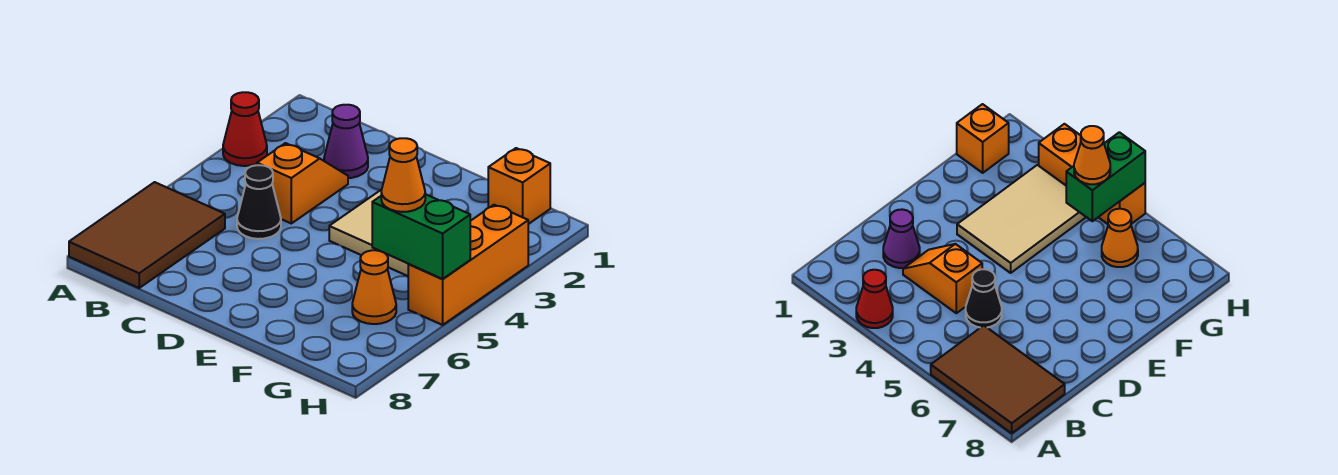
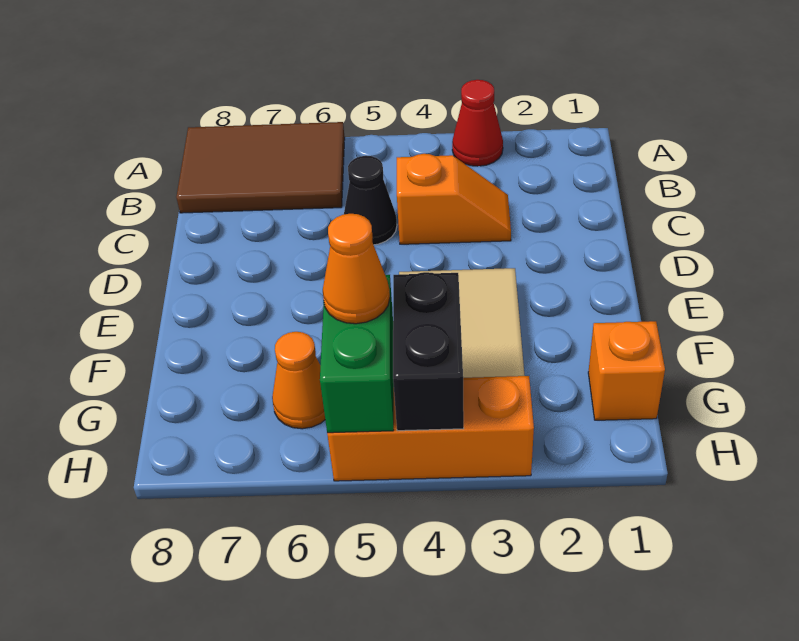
purple 1x1 cone [324,105,368,178] -> none
none -> black 1x2 brick [393,272,464,431]

